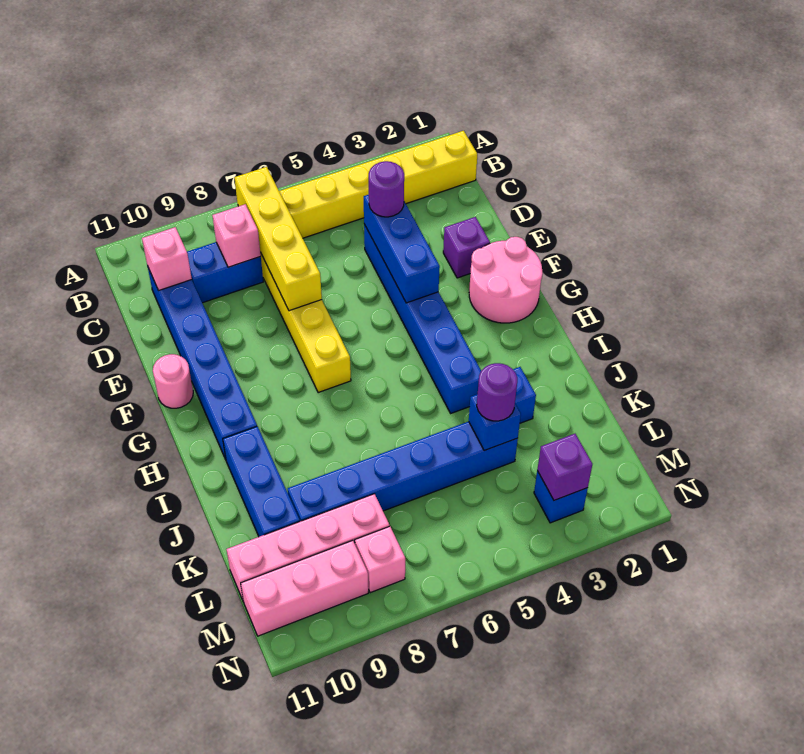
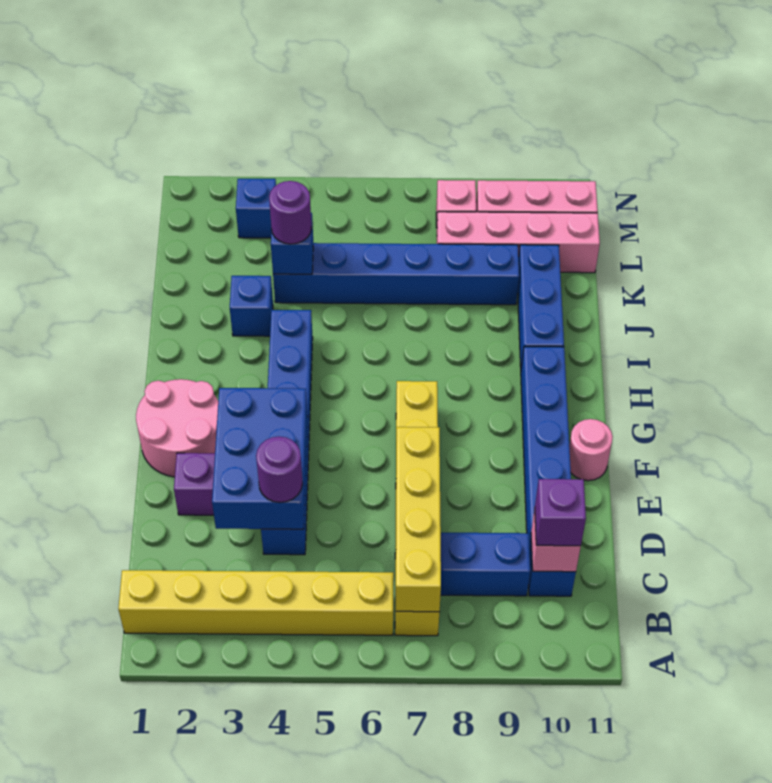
pink 1x1 brick [212,204,261,267] -> none
blue 1x3 brick [364,195,440,303] -> blue 2x3 brick [212,388,308,529]
purple 1x1 brick [537,434,592,500] -> purple 1x1 brick moved to [535,479,586,546]

